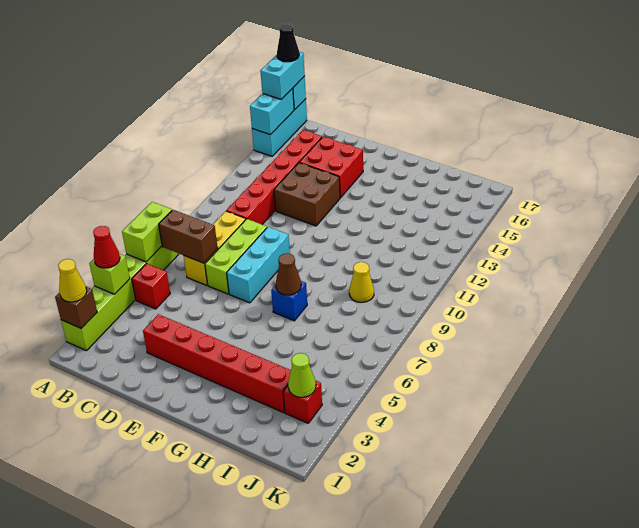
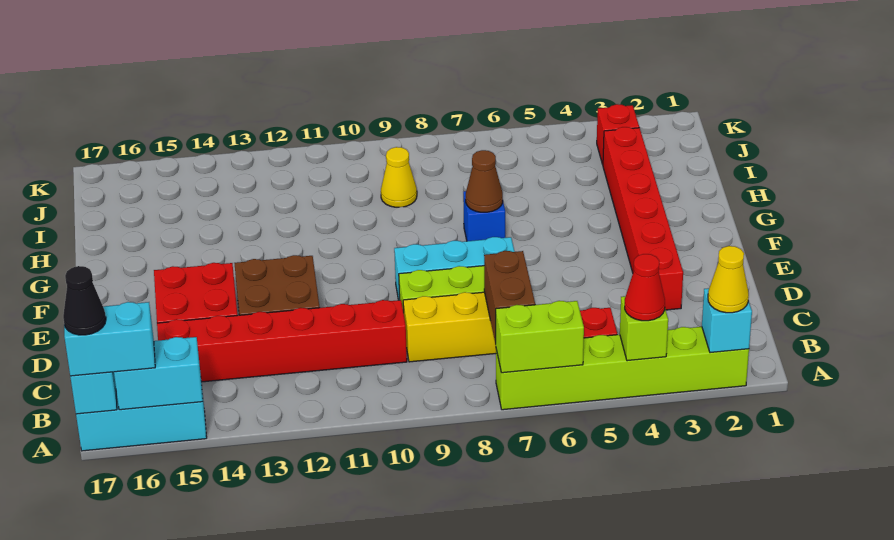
brown 1x1 brick [55,287,97,328] -> cyan 1x1 brick [702,288,752,353]
lime 1x1 cone [288,353,316,397] -> none

